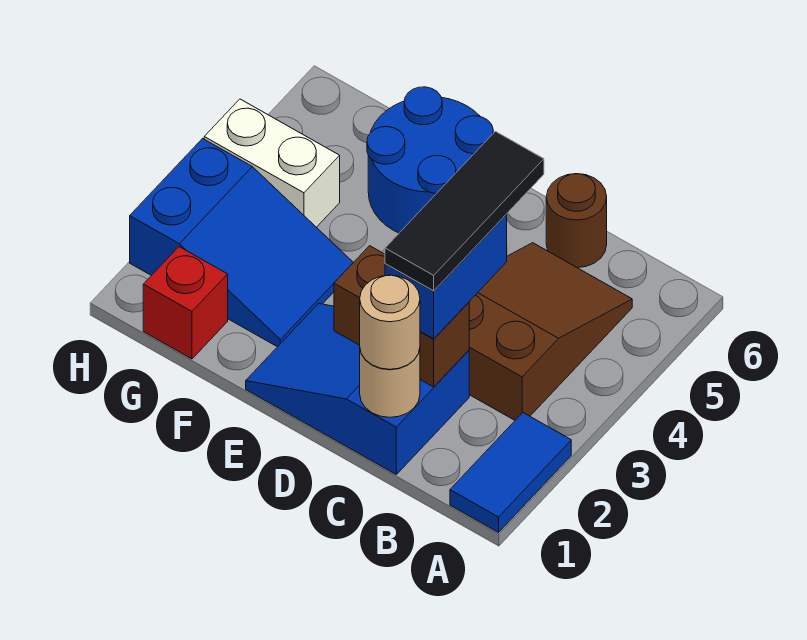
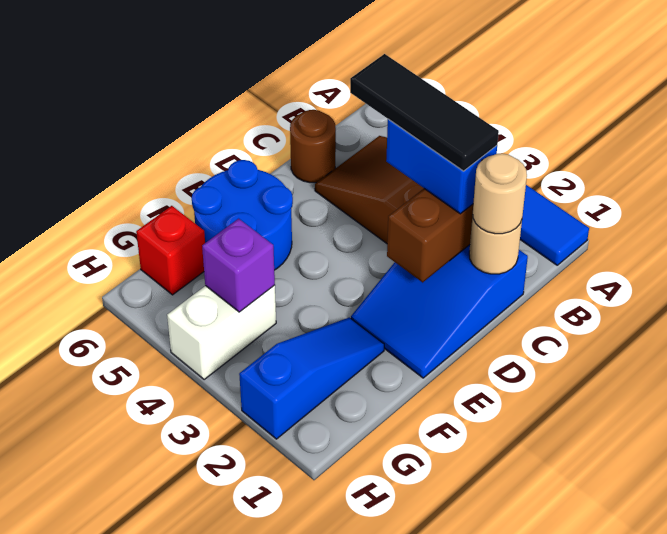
blue 2x3 slope [130,139,353,347] -> blue 1x3 slope [239,317,384,439]
red 1x1 brick [143,247,228,359] -> red 1x1 brick moved to [136,206,205,295]
none -> purple 1x1 brick [202,219,275,312]

